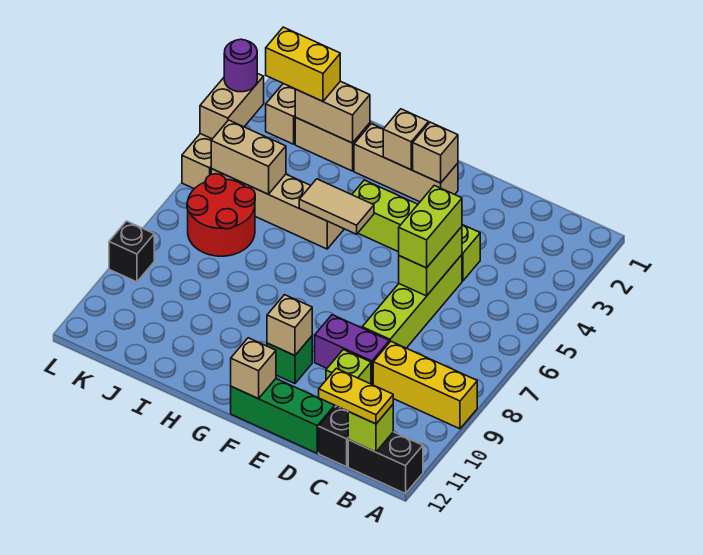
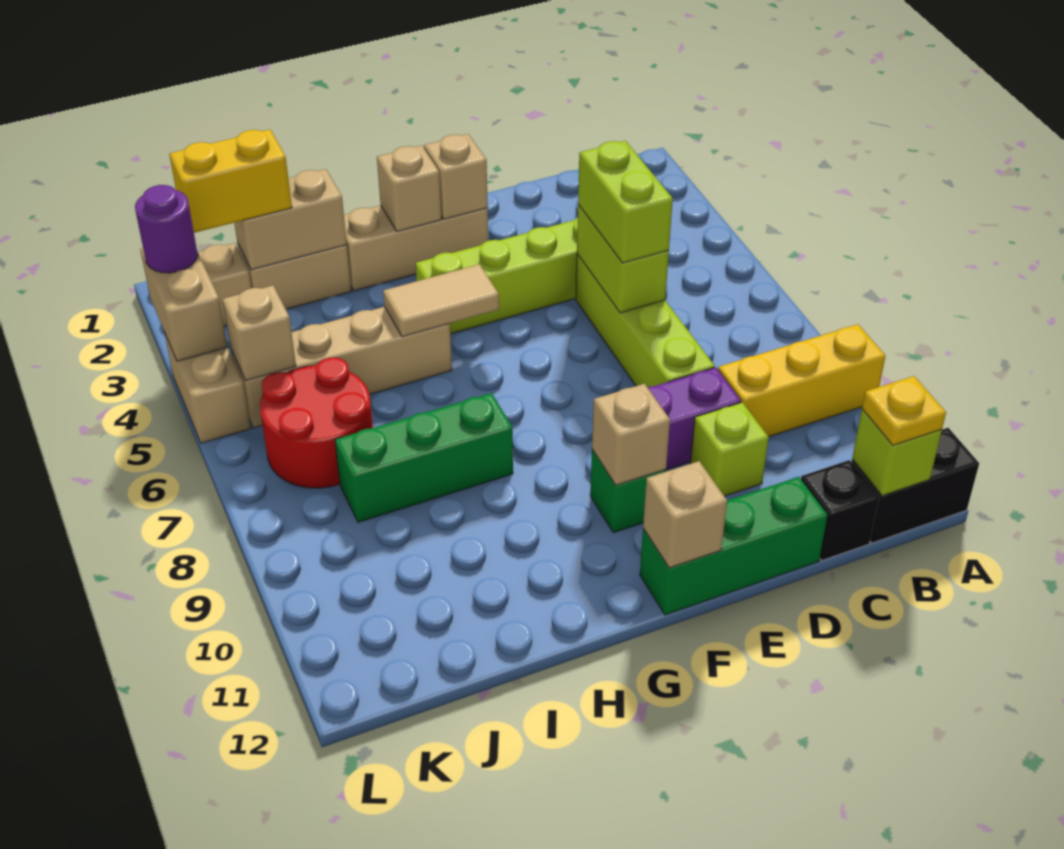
yellow 1x2 plate [319,368,393,424] -> yellow 1x1 plate [862,376,946,445]
none -> green 1x3 brick [335,393,513,522]
tan 1x2 brick [211,120,286,194] -> tan 1x1 brick [222,286,296,381]
black 1x1 brick [109,221,154,282] -> none

